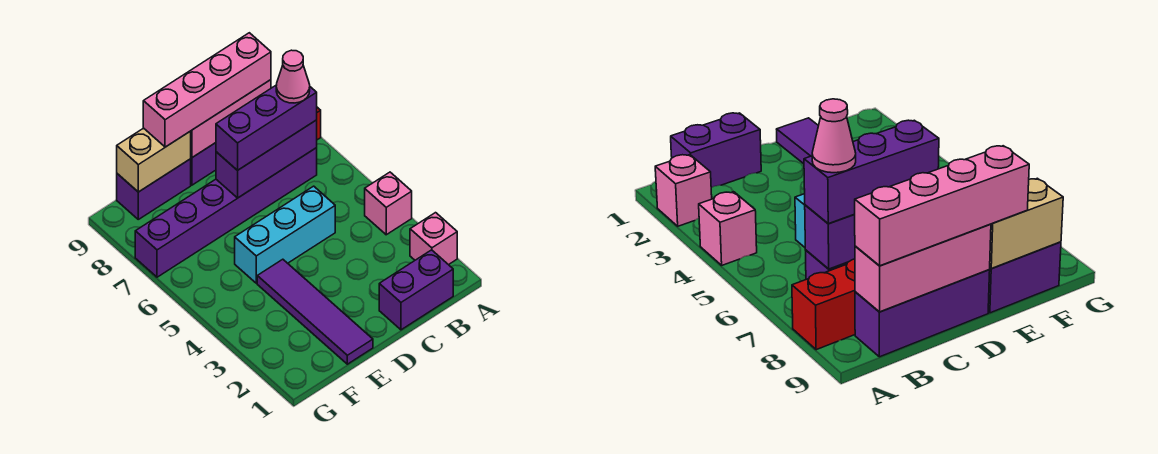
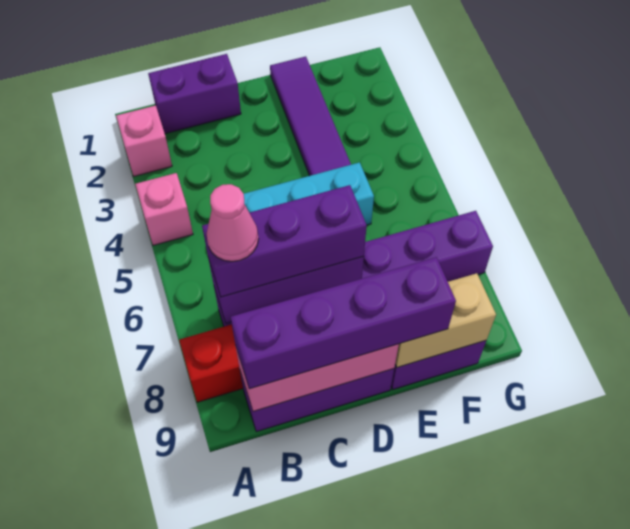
pink 1x4 brick [143,33,271,147] -> purple 1x4 brick [231,257,456,389]

